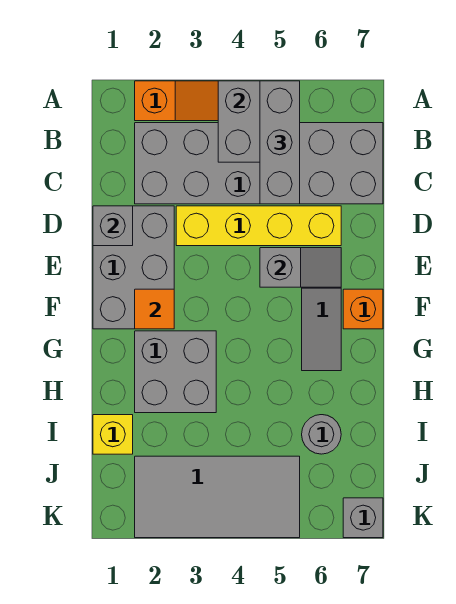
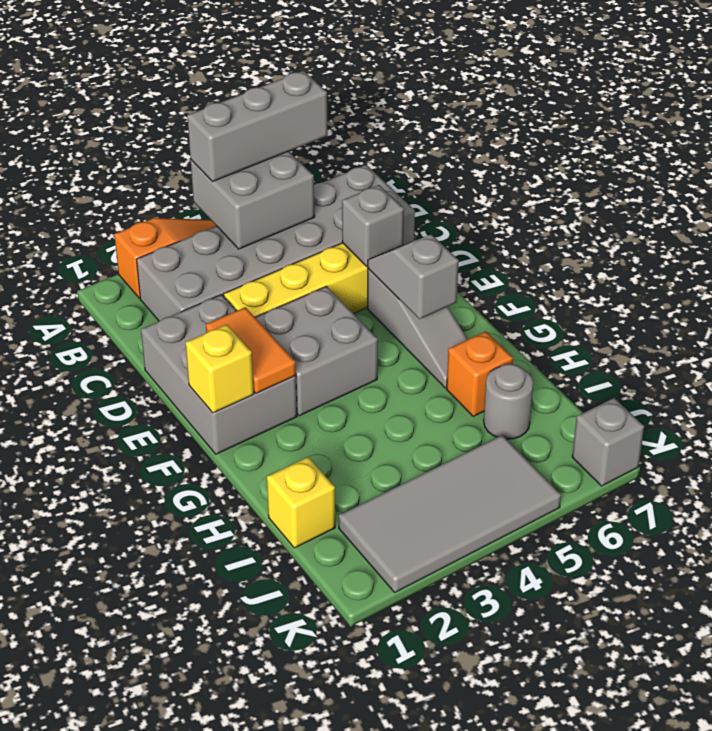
grey 1x3 brick [260,81,300,204] -> grey 1x3 brick turned to [187,71,328,182]
grey 1x1 brick [93,206,133,246] -> grey 1x1 brick moved to [342,185,404,266]
grey 1x2 slope [260,248,341,287] -> grey 1x2 slope turned to [367,235,459,319]
none -> yellow 1x1 brick [186,324,254,413]
orange 1x1 tile [135,289,174,329] -> orange 1x2 tile [206,307,296,393]
orange 1x1 brick [343,289,383,329] -> orange 1x1 brick moved to [447,331,513,417]
grey 2x2 brick [135,331,216,413] -> grey 2x2 brick moved to [255,286,378,416]

